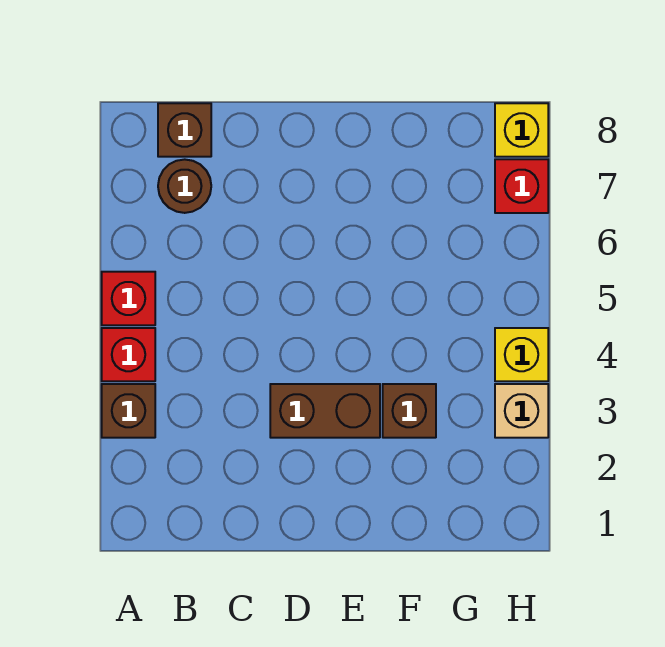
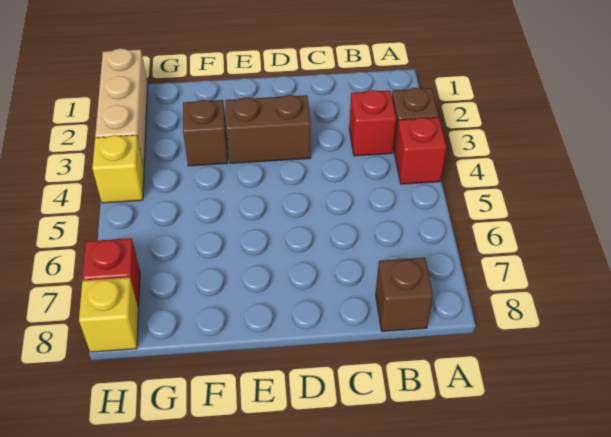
red 1x1 brick [102,272,155,325] -> red 1x1 brick moved to [349,90,396,156]
brown 1x1 round brick [158,159,211,213] -> none
tan 1x1 brick [495,384,548,438] -> tan 1x3 brick [95,48,148,167]

